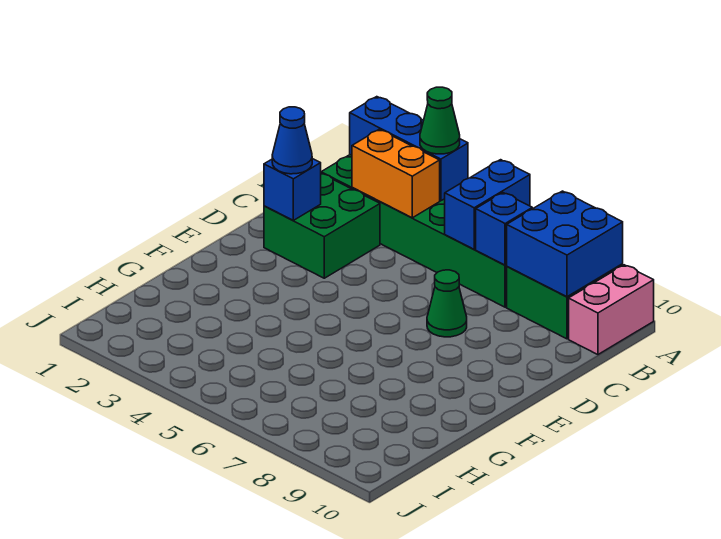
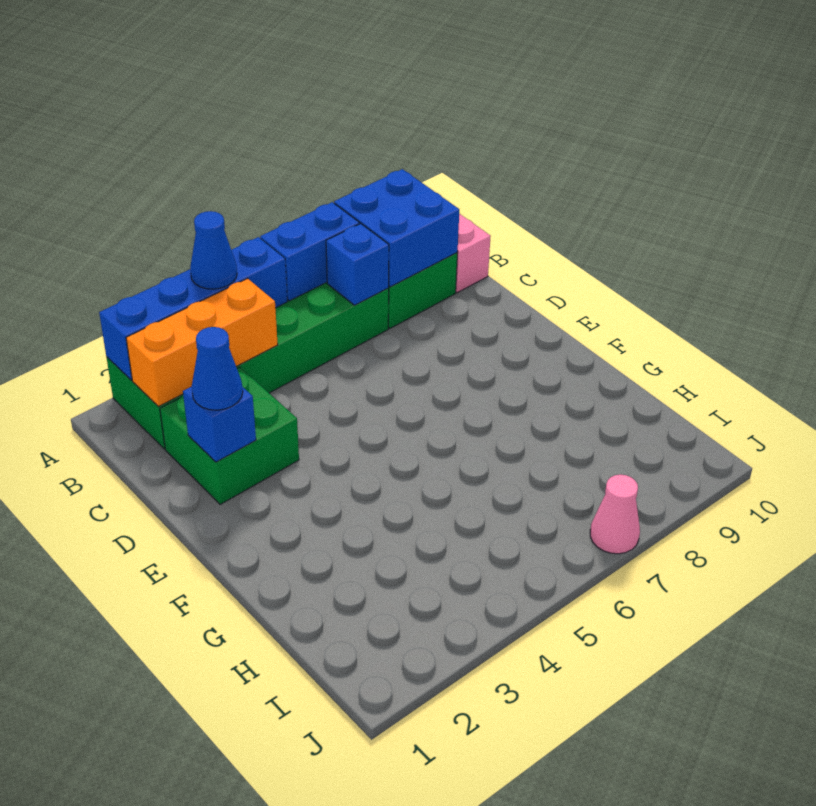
blue 1x3 brick [350,97,468,201] -> blue 1x4 brick [99,237,287,380]
green 1x1 cone [420,87,460,154] -> blue 1x1 cone [190,211,237,289]
blue 1x2 brick [445,160,530,249] -> blue 1x2 brick turned to [260,202,360,301]
orange 1x2 brick [352,129,440,218] -> orange 1x3 brick [126,279,278,407]
green 1x1 cone [427,270,467,337] -> none
none -> pink 1x1 cone [590,474,640,554]

